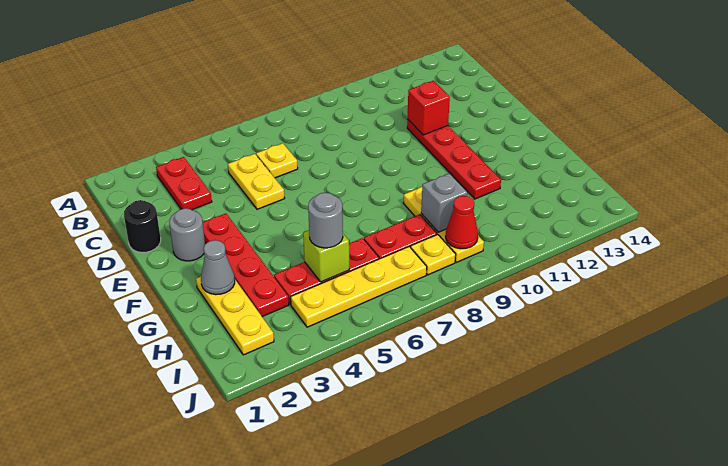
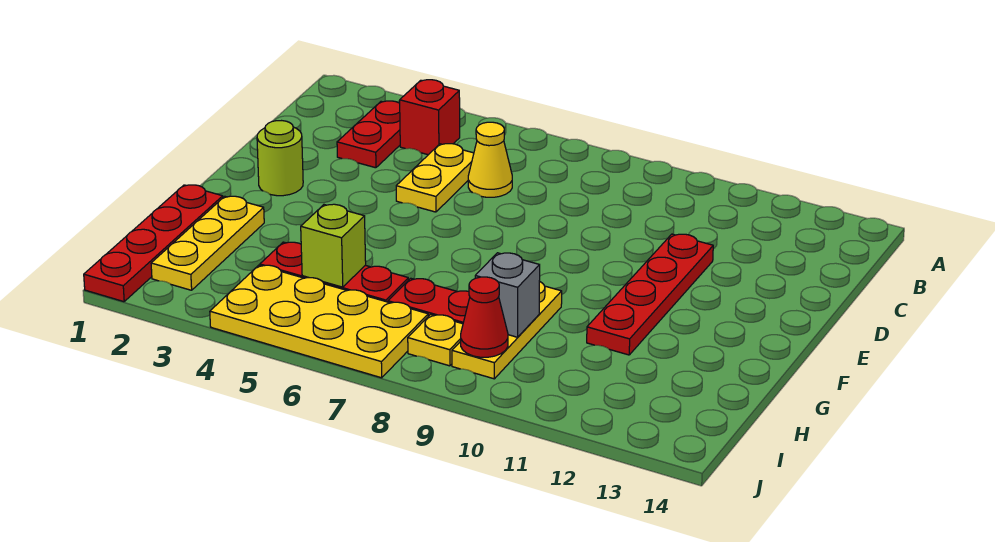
yellow 1x1 plate [256,143,298,178] -> yellow 1x1 cone [468,122,512,197]
black 1x1 round brick [124,200,161,252] -> none
red 1x1 brick [408,81,450,135] -> red 1x1 brick moved to [400,80,460,155]
grey 1x1 round brick [169,208,205,261] -> lime 1x1 round brick [257,121,303,196]
red 1x4 plate [203,213,289,317] -> red 1x4 plate moved to [84,185,223,302]
grey 1x1 cone [201,240,235,295] -> none
grey 1x1 round brick [308,193,343,248] -> none
yellow 1x4 plate [291,247,427,327] -> yellow 2x4 plate [210,265,428,378]

